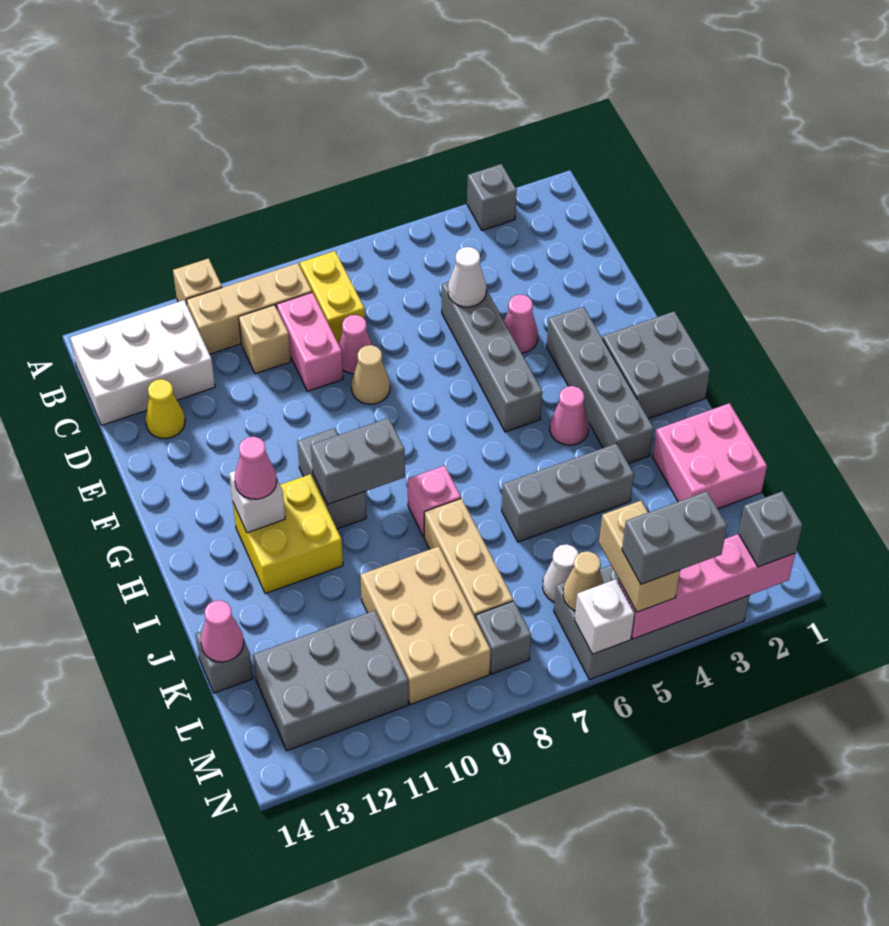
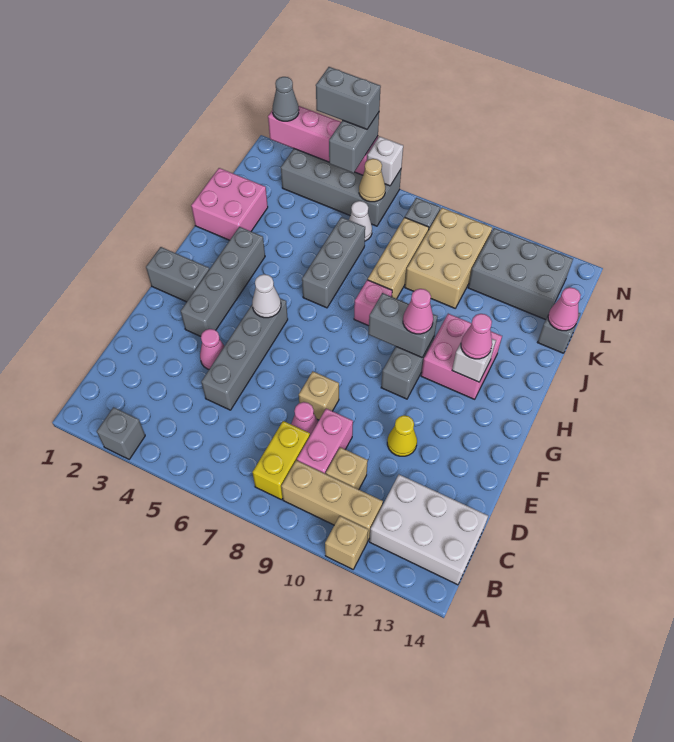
white 1x1 cone [448,247,486,307] -> white 1x1 cone moved to [252,274,281,318]
yellow 1x1 cone [145,379,185,439] -> yellow 1x1 cone moved to [387,415,417,456]
tan 1x1 cone [351,345,390,404] -> tan 1x1 brick [299,371,339,420]
grey 2x2 brick [602,311,710,419] -> grey 1x2 brick [146,247,209,302]
pink 1x1 cone [550,386,589,445] -> pink 1x1 cone moved to [403,289,433,334]
yellow 2x2 brick [233,474,343,594] -> pink 2x2 brick [421,314,502,399]
grey 1x3 brick [502,443,634,542] -> grey 1x3 brick turned to [302,217,365,308]
tan 1x2 brick [599,501,680,612] -> grey 1x2 brick [329,112,379,173]
grey 1x1 brick [739,491,803,567] -> grey 1x1 cone [272,77,299,121]

